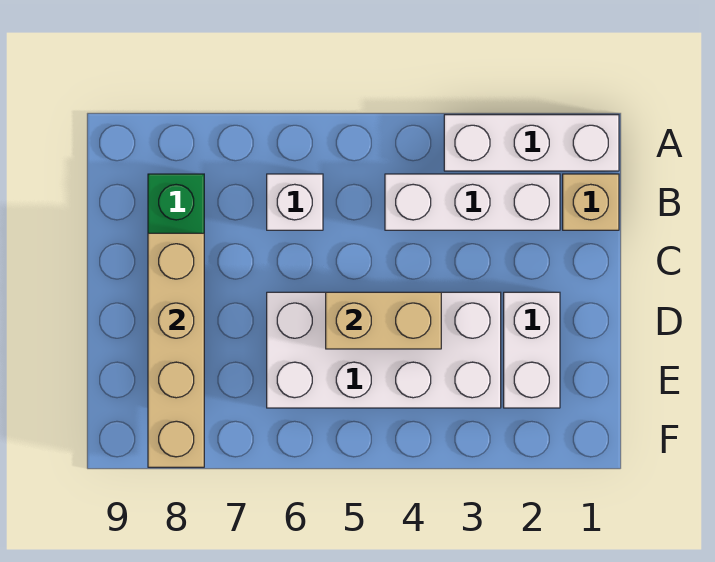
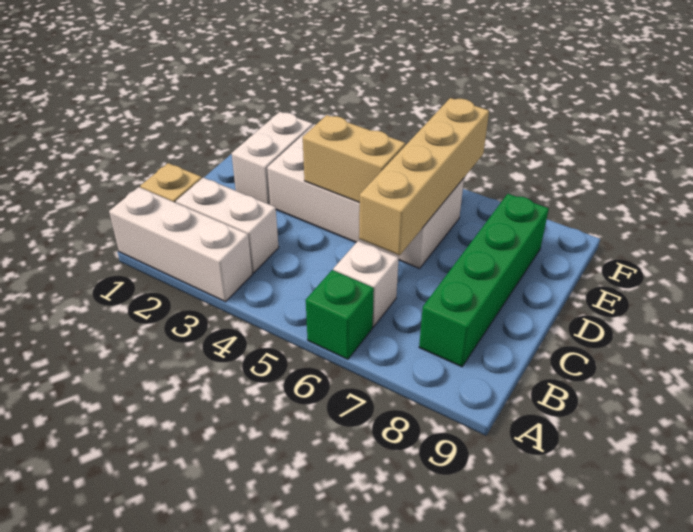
none -> green 1x1 brick [306,270,374,359]
white 1x3 brick [385,174,560,230] -> white 1x2 brick [176,178,279,273]
tan 1x4 brick [148,233,204,467] -> tan 1x4 brick moved to [359,98,489,255]

